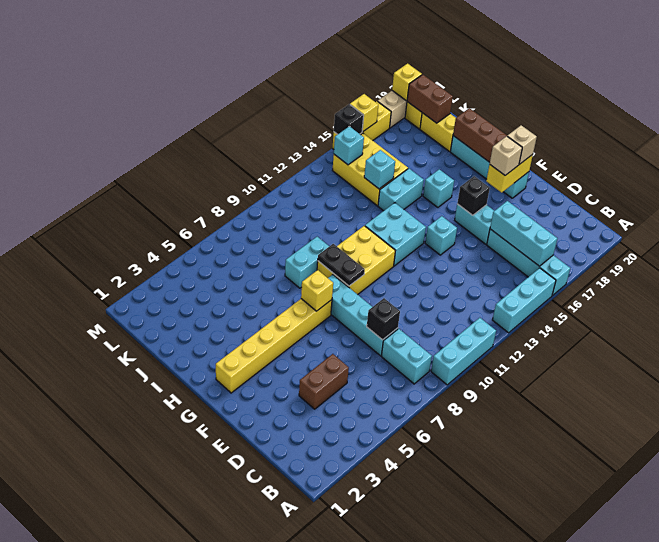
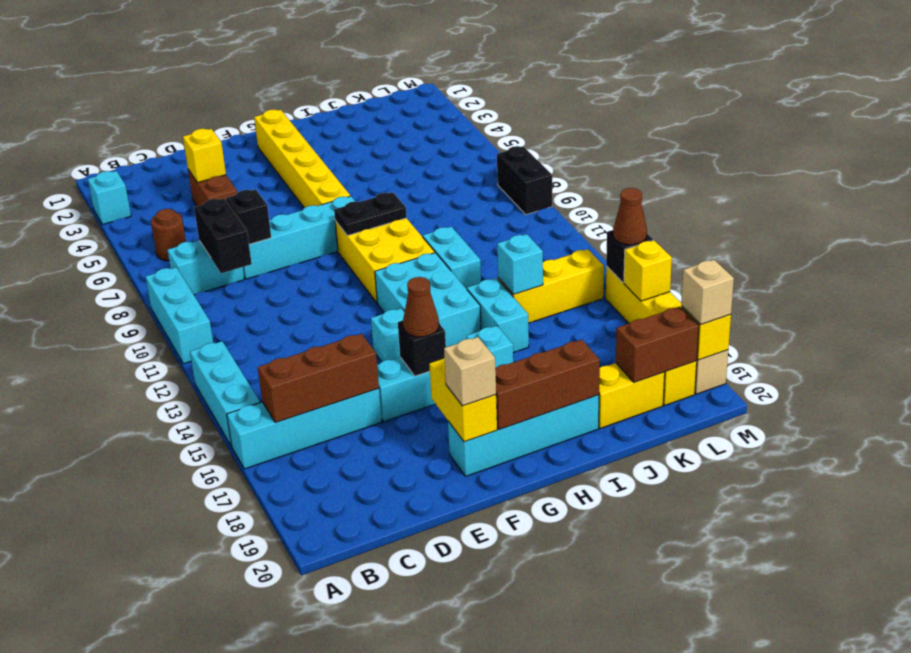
none -> brown 1x1 round brick [151,209,186,261]
cyan 1x3 brick [490,201,557,266] -> brown 1x3 brick [258,334,379,422]
none -> black 1x2 brick [194,198,252,273]
none -> brown 1x1 cone [403,277,439,337]
tan 1x1 brick [490,136,522,175] -> tan 1x1 brick moved to [681,260,734,325]
yellow 1x1 brick [301,270,333,311] -> yellow 1x1 brick moved to [183,129,226,183]
cyan 2x2 brick [365,203,426,266] -> cyan 2x3 brick [375,253,481,347]
cyan 1x2 brick [285,237,329,288] -> cyan 1x2 brick moved to [423,227,481,289]
yellow 2x3 brick [332,133,408,206] -> yellow 1x3 brick [498,249,604,323]
cyan 1x1 brick [334,126,364,165] -> cyan 1x1 brick moved to [88,171,131,224]
none -> black 1x2 brick [497,146,552,215]
none -> brown 1x1 cone [613,188,647,245]

